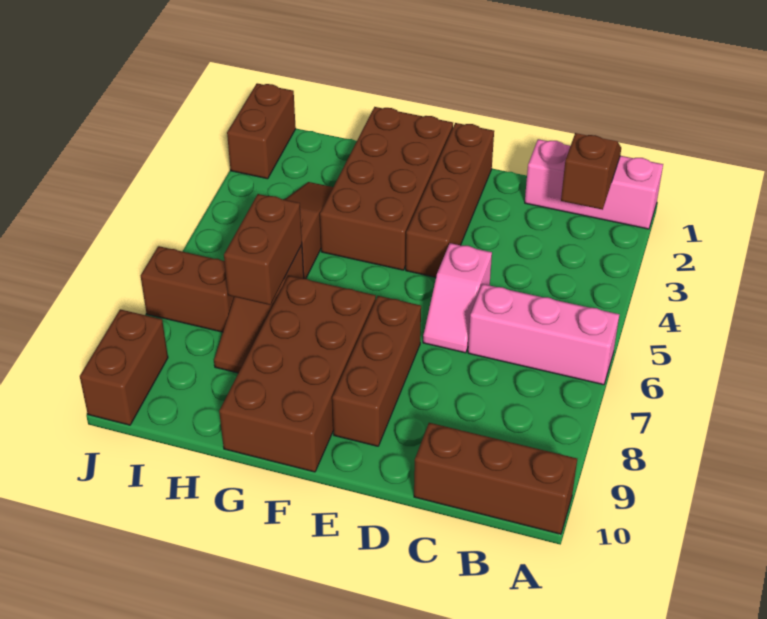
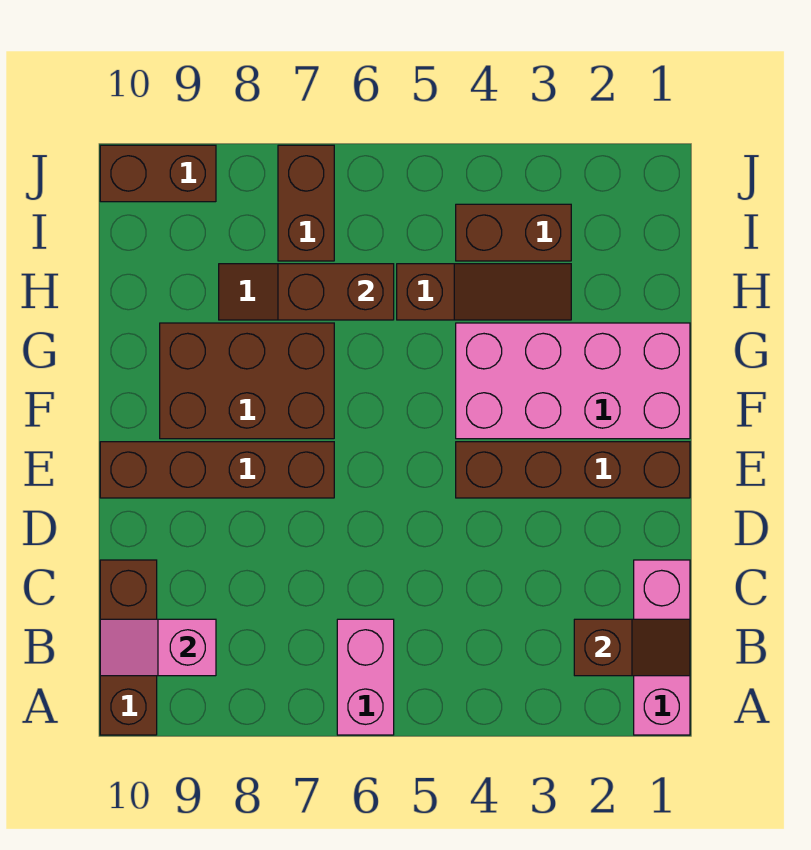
pink 1x3 brick [468,284,619,385] -> pink 1x2 brick [337,619,394,735]
pink 1x2 slope [423,243,492,353] -> pink 1x2 slope moved to [100,619,216,676]
brown 1x3 brick [332,296,421,446] -> brown 1x4 brick [100,442,334,498]
brown 2x4 brick [320,107,453,270] -> pink 2x4 brick [456,323,690,439]
brown 2x4 brick [219,276,376,472] -> brown 2x3 brick [160,323,334,439]
brown 1x2 brick [227,83,296,179] -> brown 1x2 brick moved to [456,204,571,261]

